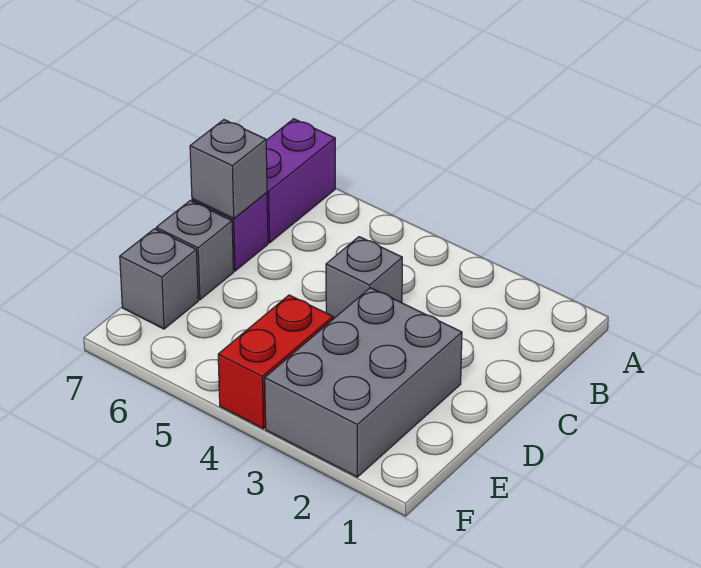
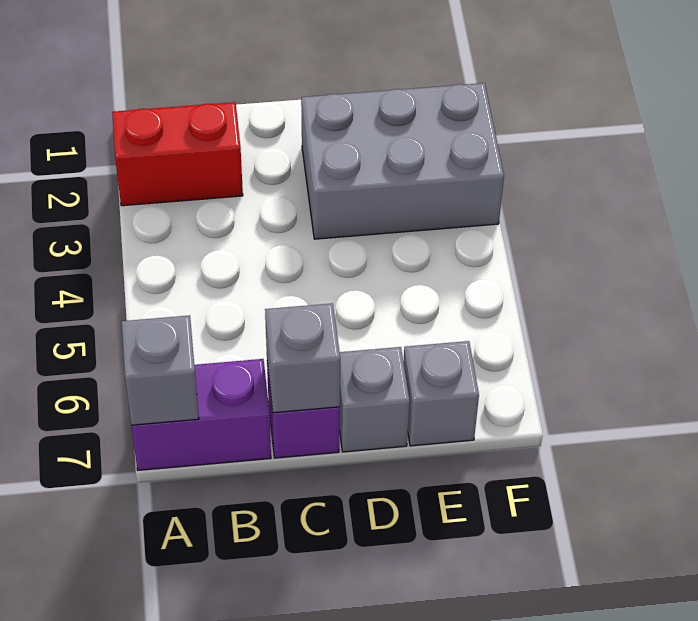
grey 1x1 brick [326,237,402,319] -> grey 1x1 brick moved to [122,315,199,425]
red 1x2 brick [218,295,333,429] -> red 1x2 brick moved to [112,102,243,206]

